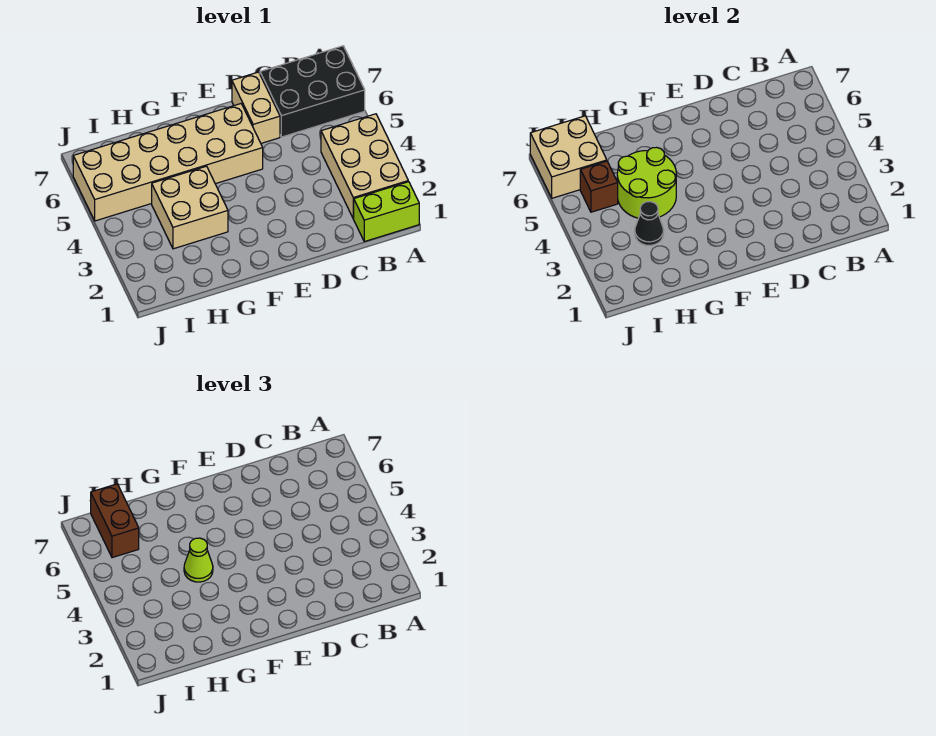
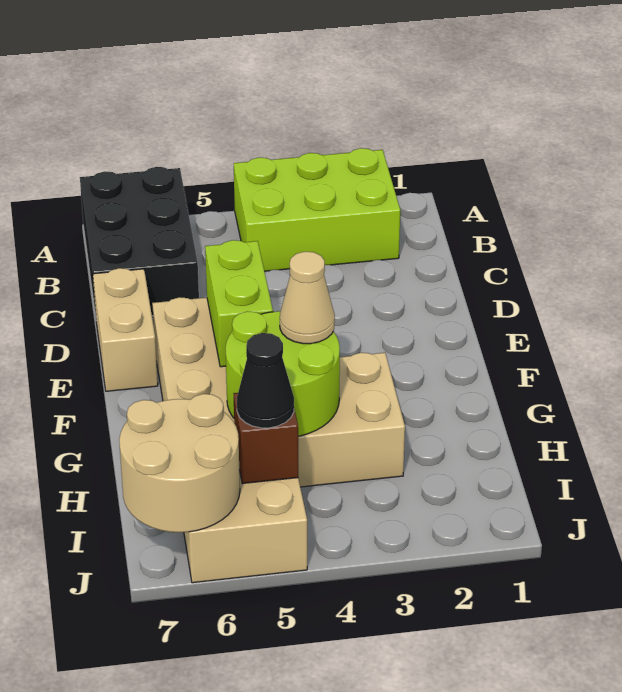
lime 1x2 brick [354,182,419,242] -> lime 1x2 brick moved to [205,240,273,367]
tan 2x3 brick [321,114,408,219] -> lime 2x3 brick [234,148,400,271]
tan 1x2 brick [232,72,280,143] -> tan 1x2 brick turned to [93,268,158,391]
lime 1x1 cone [184,538,213,582] -> tan 1x1 cone [280,252,335,344]
black 1x1 cone [635,202,664,246] -> black 1x1 cone moved to [237,333,294,428]
tan 2x2 brick [530,116,607,198] -> tan 2x2 round brick [119,394,240,532]
brown 1x2 brick [91,484,139,558] -> none

